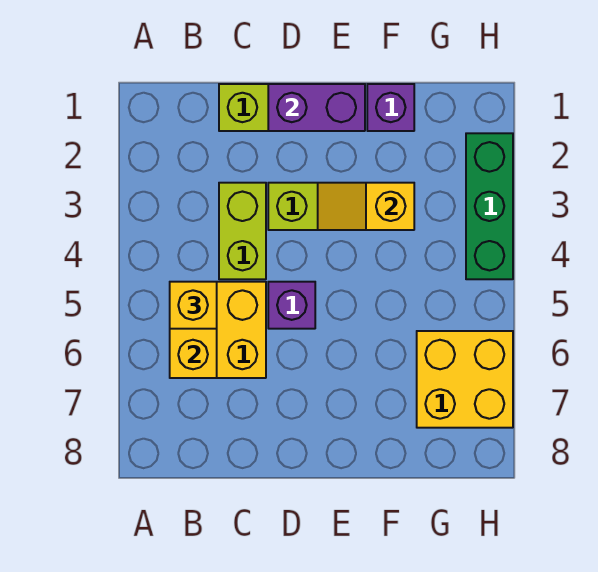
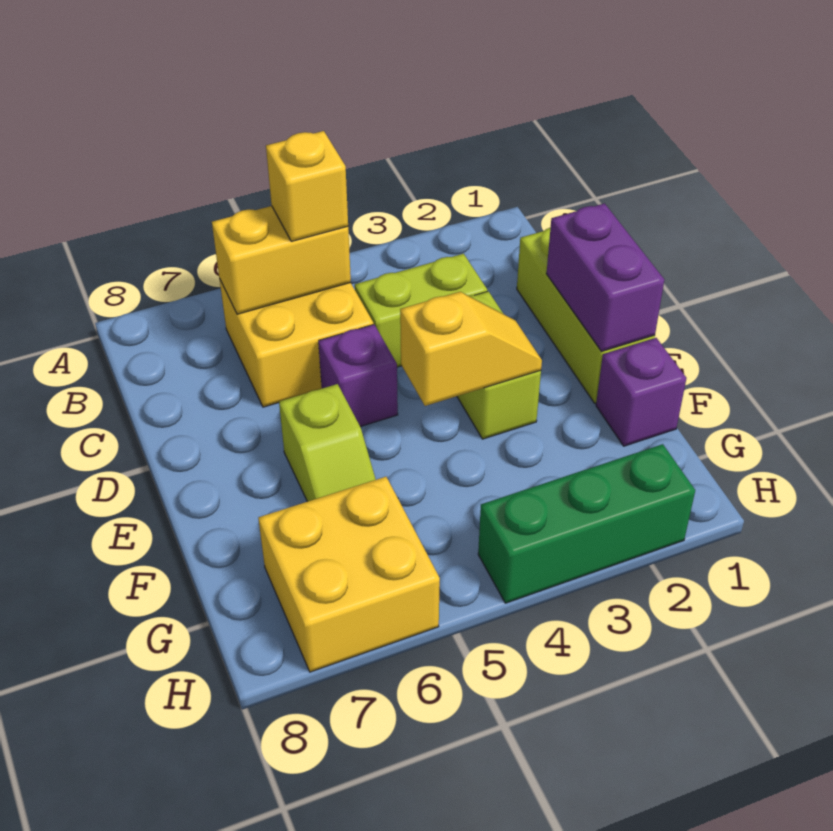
yellow 1x2 slope [318,183,414,230] -> yellow 1x2 slope turned to [400,292,542,406]
none -> lime 1x2 slope [279,384,376,502]

